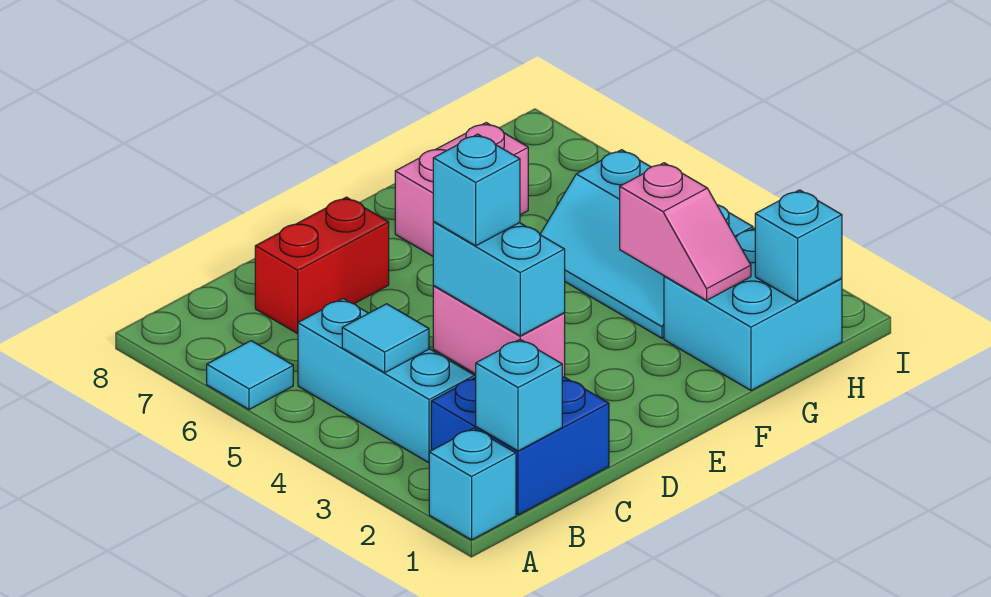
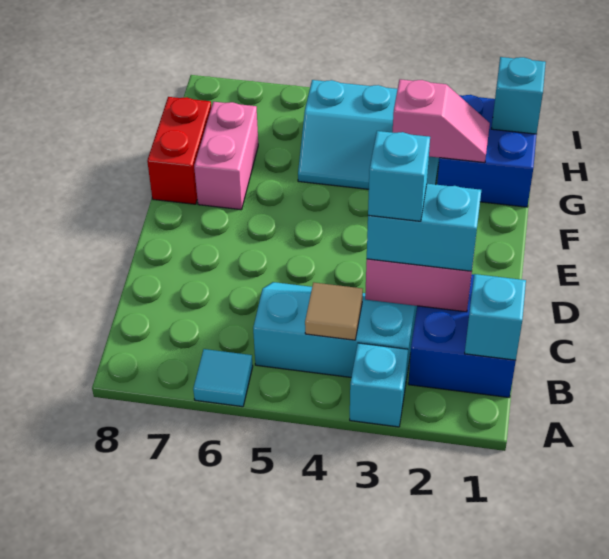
cyan 1x1 brick [429,428,516,540] -> cyan 1x1 brick moved to [350,343,408,427]
cyan 1x1 tile [342,304,429,373] -> tan 1x1 tile [305,282,363,340]
red 1x2 brick [255,197,389,334] -> red 1x2 brick moved to [147,97,211,204]
cyan 2x2 brick [664,228,842,390] -> blue 2x2 brick [437,95,537,207]

